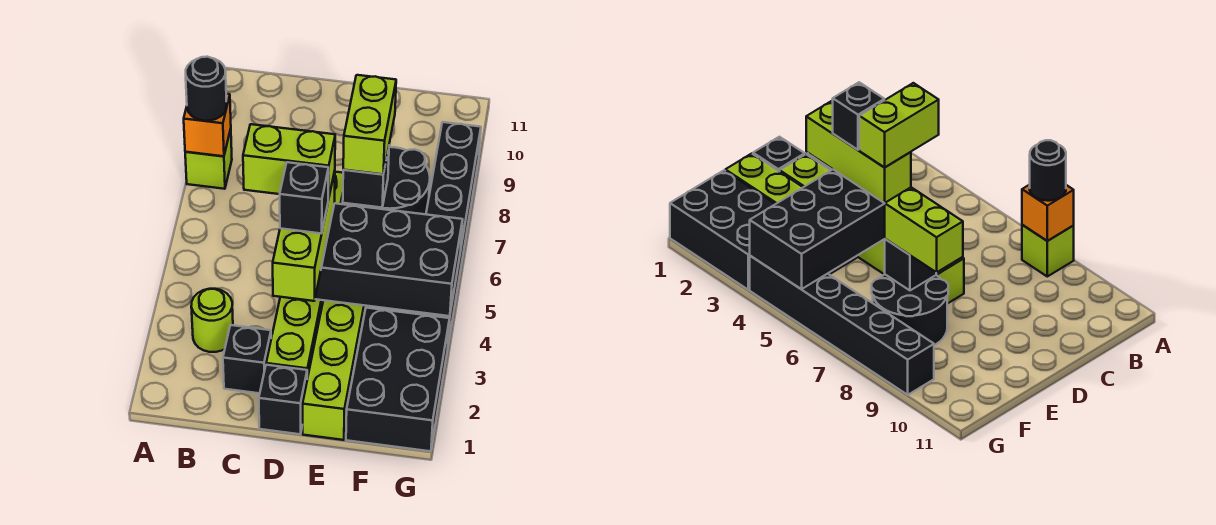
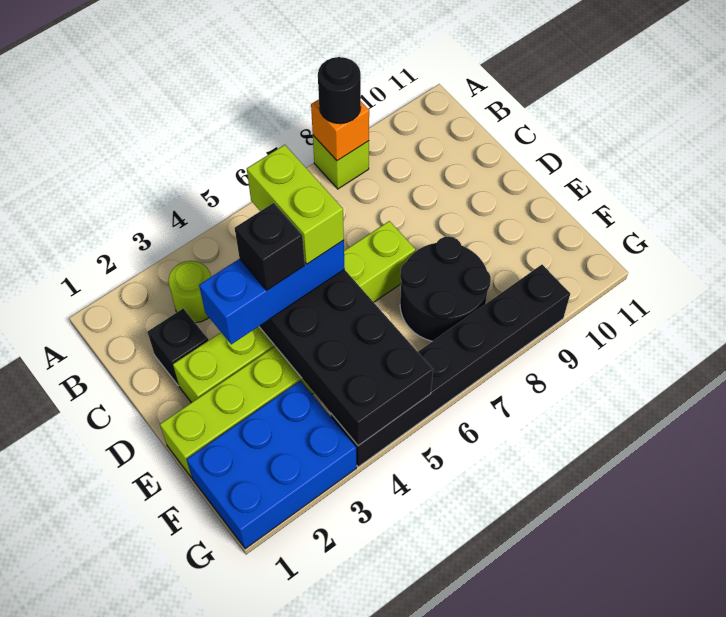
black 1x1 brick [259,365,307,434] -> none
lime 1x3 brick [273,171,335,301] -> blue 1x3 brick [199,240,345,344]
black 1x1 brick [343,148,389,208] -> none
lime 1x2 brick [343,75,396,174] -> none
black 2x3 brick [346,308,450,451] -> blue 2x3 brick [187,381,357,549]

